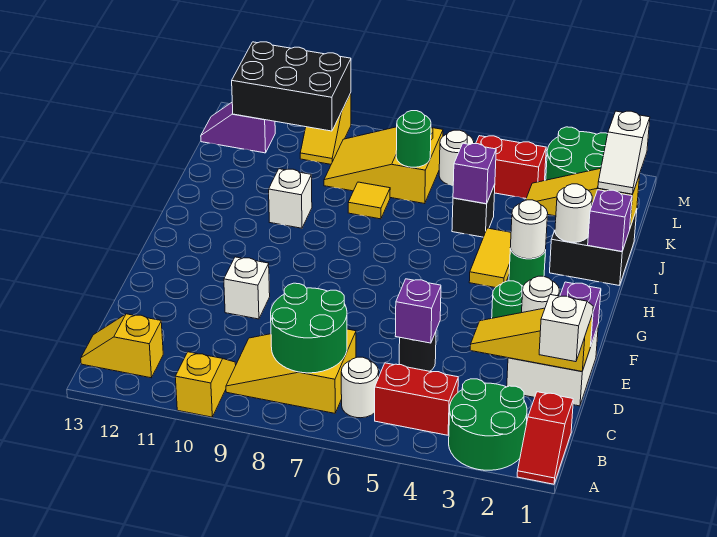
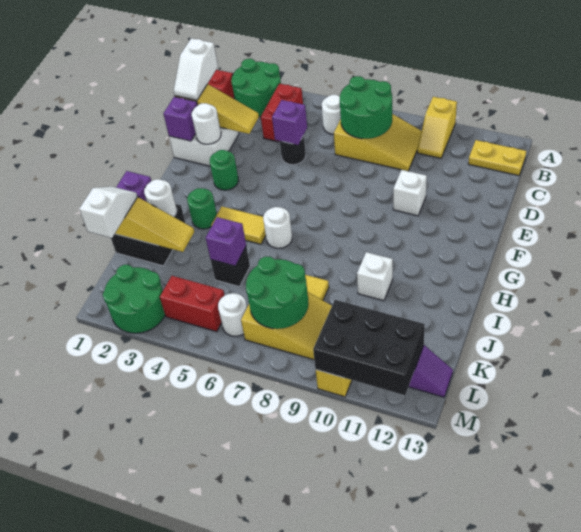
red 1x2 brick [375,363,458,435] -> red 1x2 brick turned to [261,84,303,142]
yellow 1x2 slope [81,314,163,378] -> yellow 1x2 plate [468,140,526,176]
white 1x1 round brick [510,200,548,259] -> white 1x1 round brick moved to [263,207,292,248]
yellow 1x2 tile [469,228,511,288] -> yellow 1x2 tile turned to [211,206,266,244]
green 1x1 round brick [396,111,431,167] -> green 2x2 round brick [246,257,309,329]

